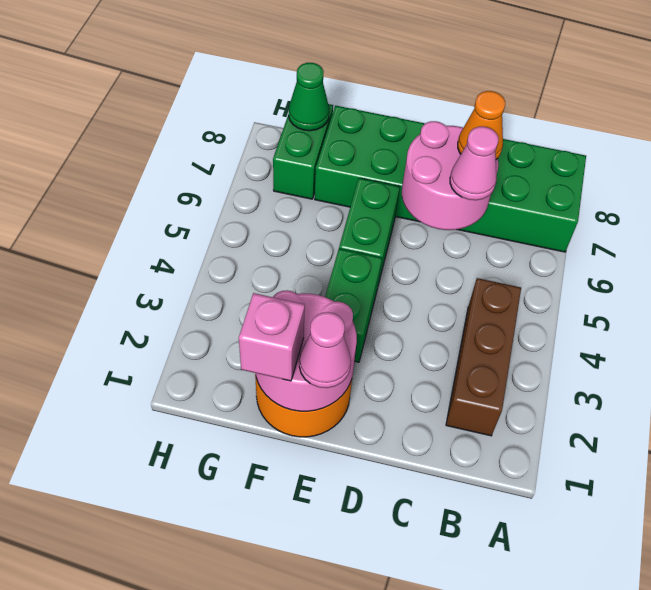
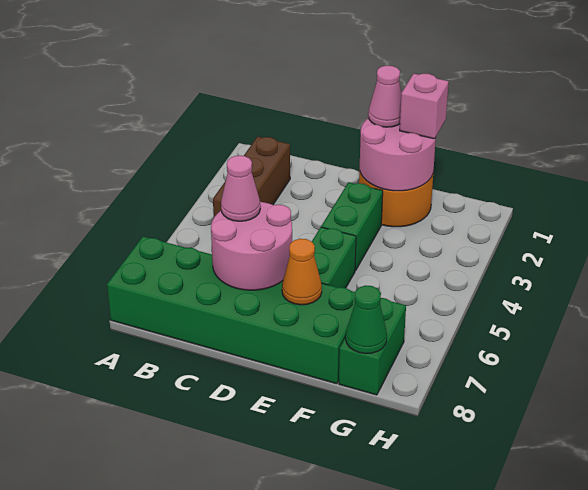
orange 1x1 cone [458,91,505,159] -> orange 1x1 cone moved to [282,239,322,305]

